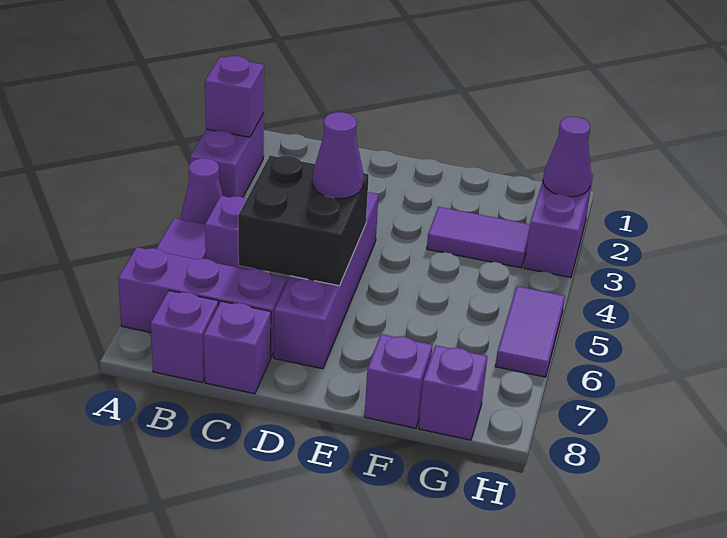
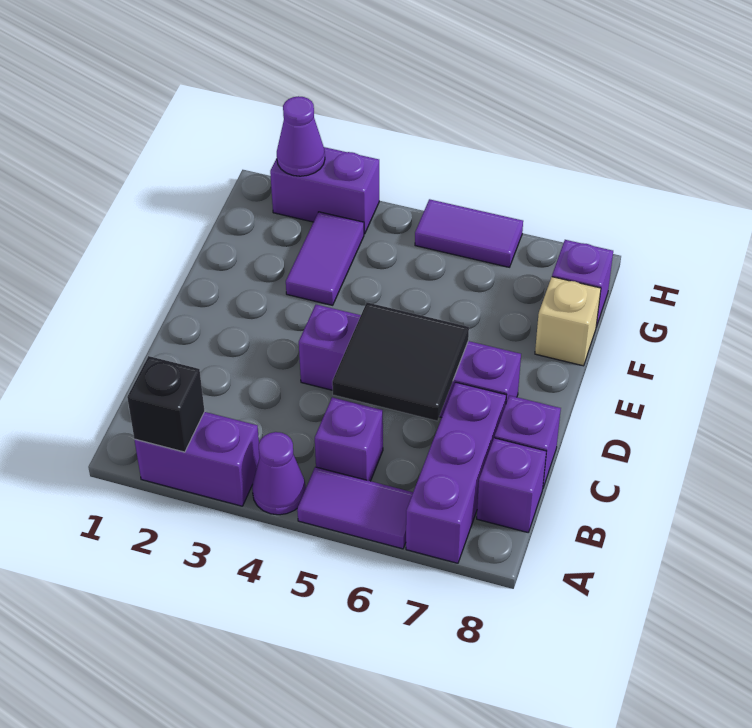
purple 1x1 brick [205,56,264,137] -> black 1x1 brick [127,356,205,452]
black 2x2 brick [238,155,369,286] -> black 2x2 tile [332,303,469,421]
purple 1x1 cone [312,112,364,199] -> none
purple 1x1 brick [364,334,432,428] -> tan 1x1 brick [535,277,601,366]

